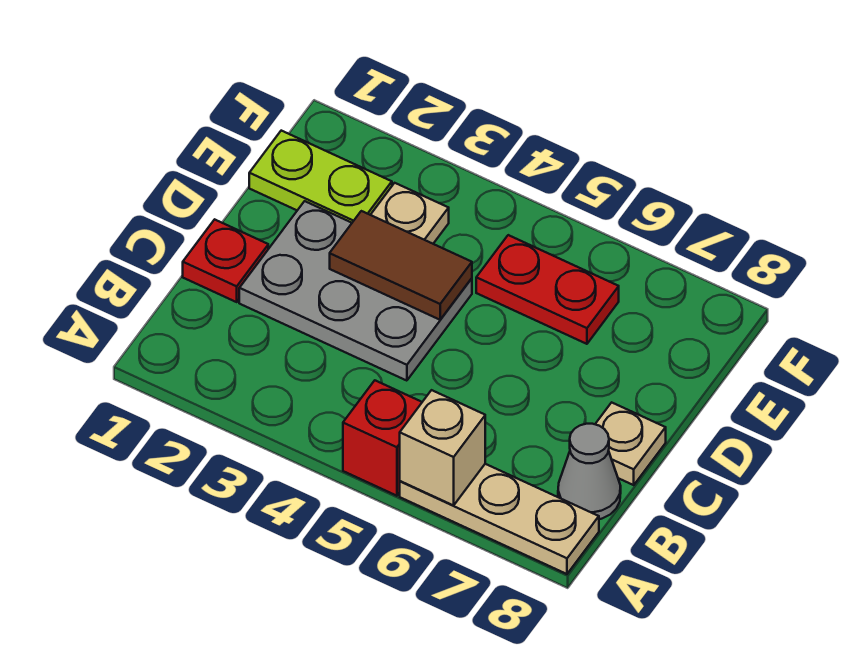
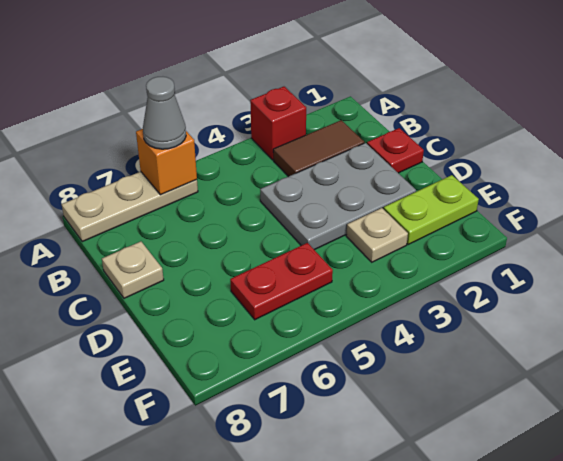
red 1x1 brick [343,381,422,496] -> red 1x1 brick moved to [250,87,306,160]
tan 1x1 brick [400,390,485,505] -> orange 1x1 brick [136,129,197,195]
grey 1x1 cone [558,424,621,519] -> grey 1x1 cone moved to [143,77,186,149]
brown 1x2 tile [330,211,472,320] -> brown 1x2 tile moved to [273,120,364,177]

